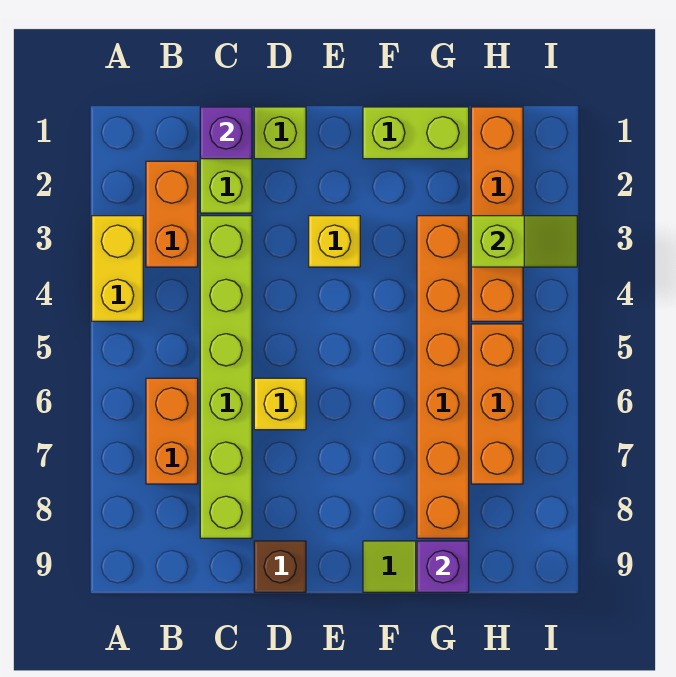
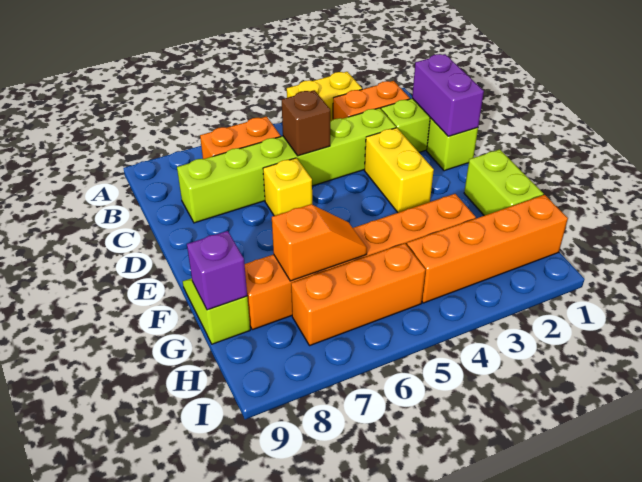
purple 1x1 brick [200,107,252,159] -> purple 1x2 brick [412,54,484,136]
brown 1x1 brick [254,541,306,592] -> brown 1x1 brick moved to [282,90,330,156]
yellow 1x1 brick [309,216,360,267] -> yellow 1x2 brick [364,128,434,213]
none -> orange 1x2 slope [272,204,367,281]
lime 1x2 slope [471,216,577,267] -> none

